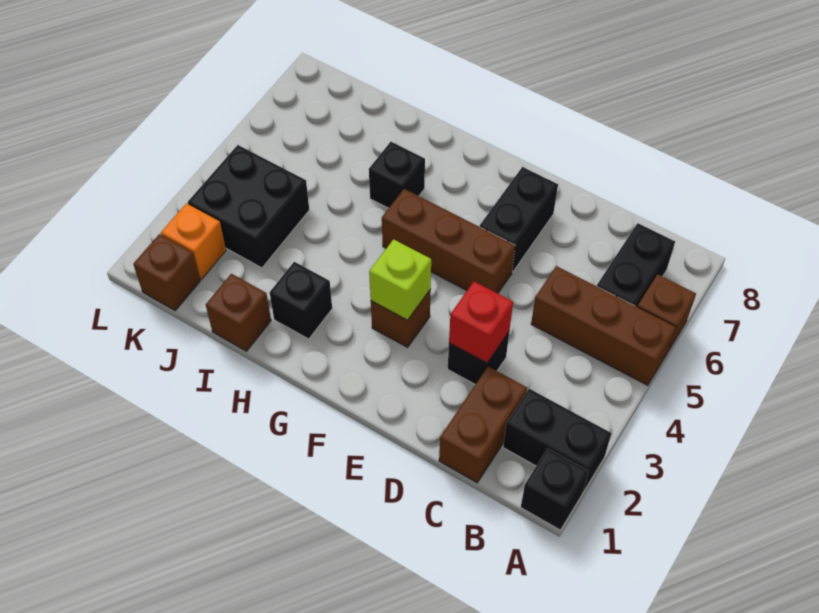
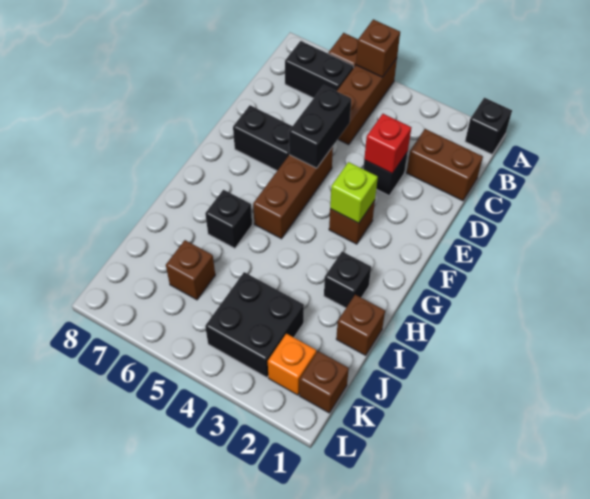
black 1x2 brick [503,389,611,492] -> black 1x2 brick moved to [289,85,351,168]
none -> brown 1x1 brick [356,19,400,77]
none -> brown 1x1 brick [166,240,215,300]

